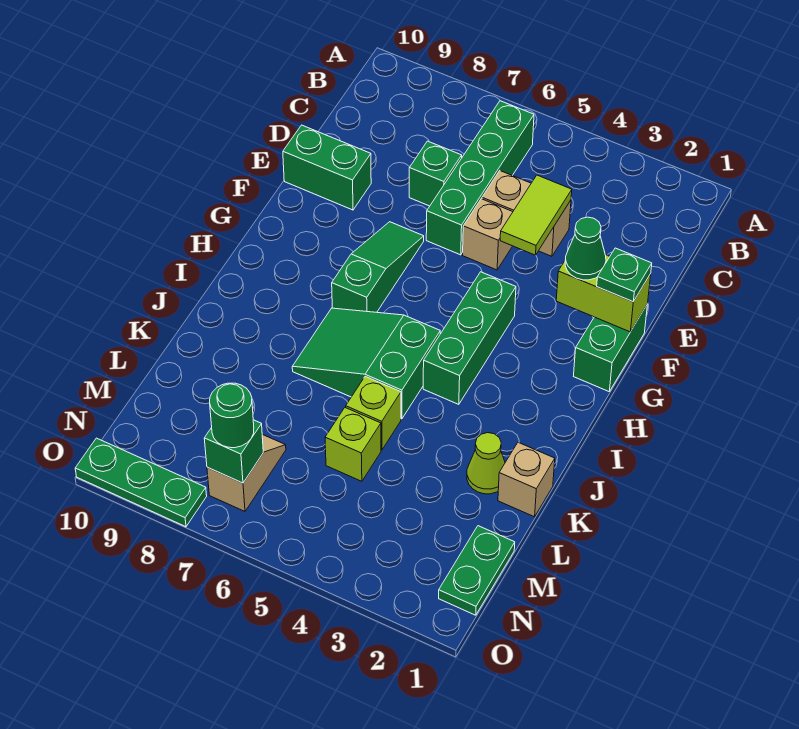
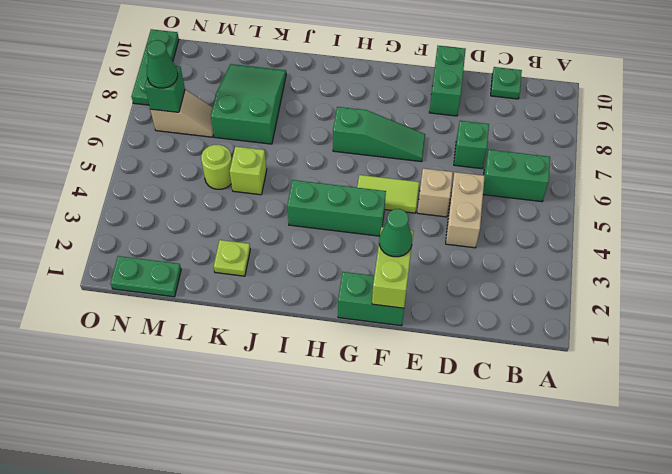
green 1x4 brick [426,101,534,255] -> green 1x2 brick [483,150,550,202]
lime 1x2 tile [500,175,572,255] -> lime 1x2 tile moved to [357,175,419,213]
green 1x1 plate [597,248,652,302] -> green 1x1 plate moved to [491,67,522,99]
green 2x3 slope [292,308,440,419] -> green 2x3 slope moved to [211,64,286,144]
tan 1x1 brick [498,442,555,517] -> none
lime 1x1 cone [467,433,505,494] -> lime 1x1 plate [214,240,250,276]
lime 1x1 brick [325,407,381,481] -> lime 1x1 round brick [201,145,232,189]
green 1x1 round brick [210,383,254,448] -> green 1x1 cone [147,40,178,88]

